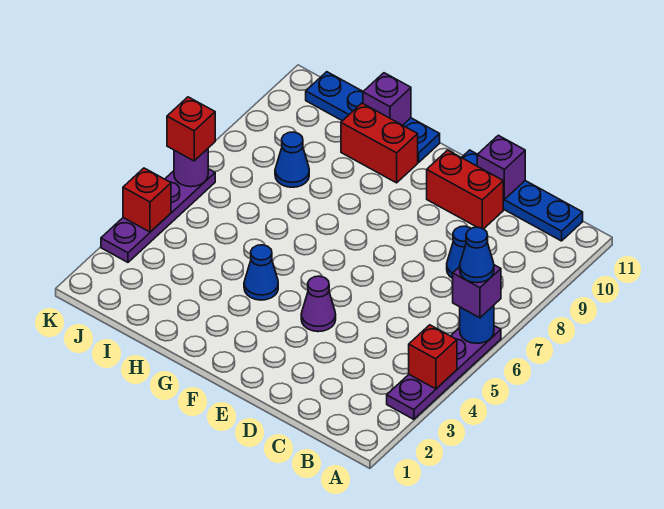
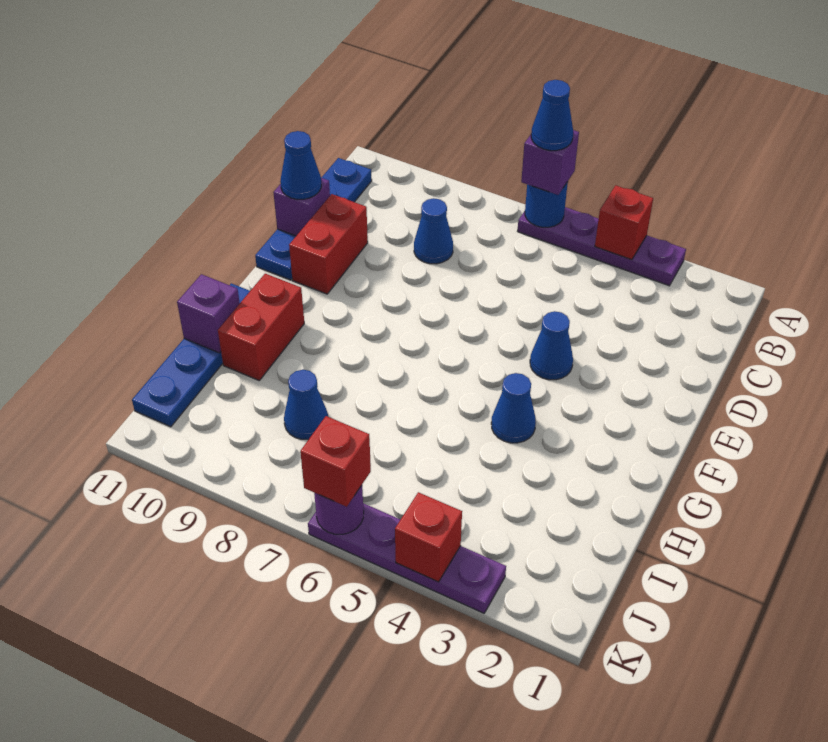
none -> blue 1x1 cone [280,131,321,199]
purple 1x1 cone [301,276,336,332] -> blue 1x1 cone [530,311,573,380]

